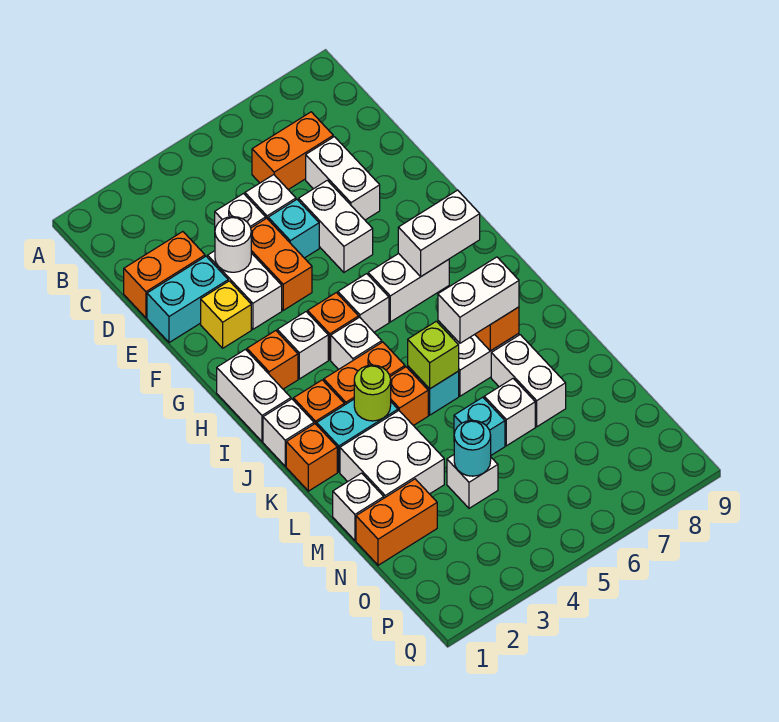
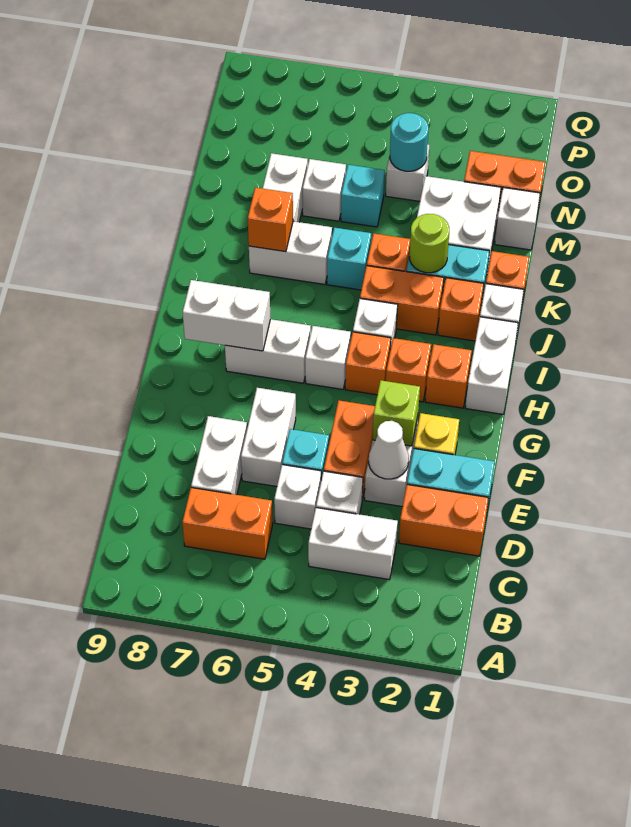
white 1x1 round brick [215,217,251,272] -> white 1x1 cone [369,421,409,479]
white 1x1 brick [277,312,328,379] -> orange 1x1 brick [386,338,431,402]
lime 1x1 brick [408,321,459,389] -> lime 1x1 brick moved to [373,380,420,446]
white 1x2 brick [438,257,519,343] -> white 1x2 brick moved to [308,508,398,580]

